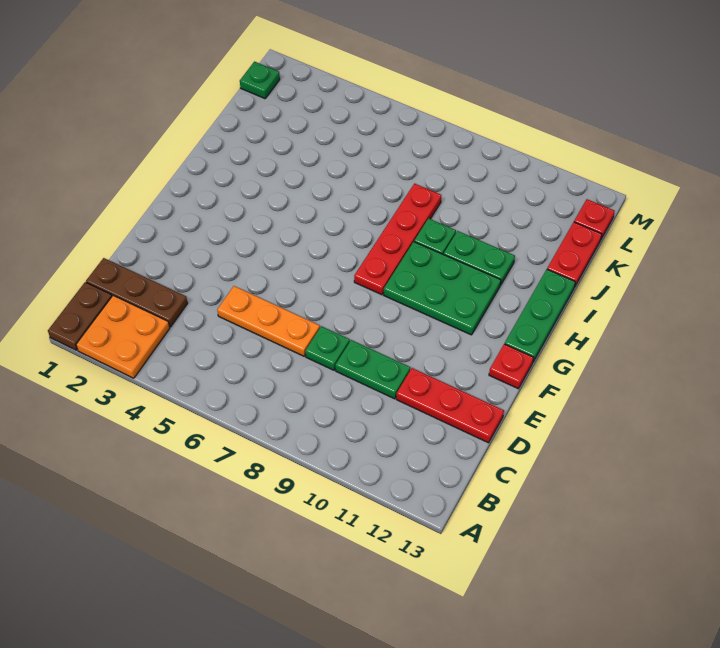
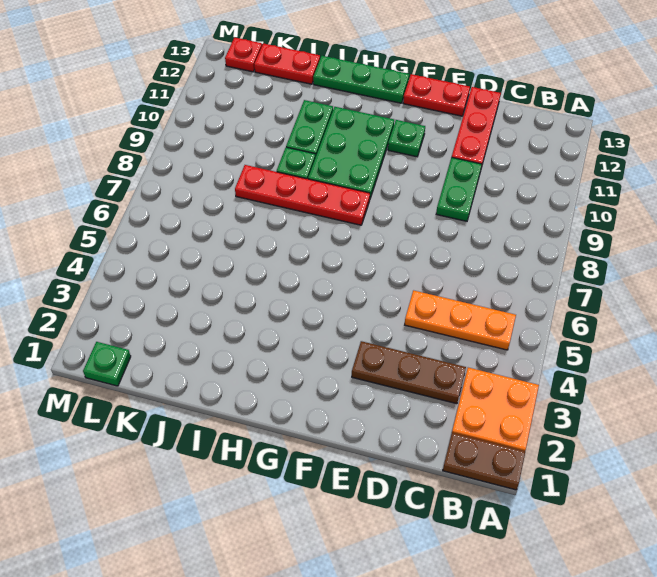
brown 1x3 plate [86,258,188,327] -> brown 1x3 plate turned to [352,341,466,404]
orange 1x3 plate [217,286,320,356] -> orange 1x3 plate turned to [405,290,516,350]
green 1x1 plate [305,326,350,370] -> green 1x1 plate moved to [388,120,425,157]
red 1x1 plate [489,344,534,389] -> red 1x2 plate [403,74,470,116]

